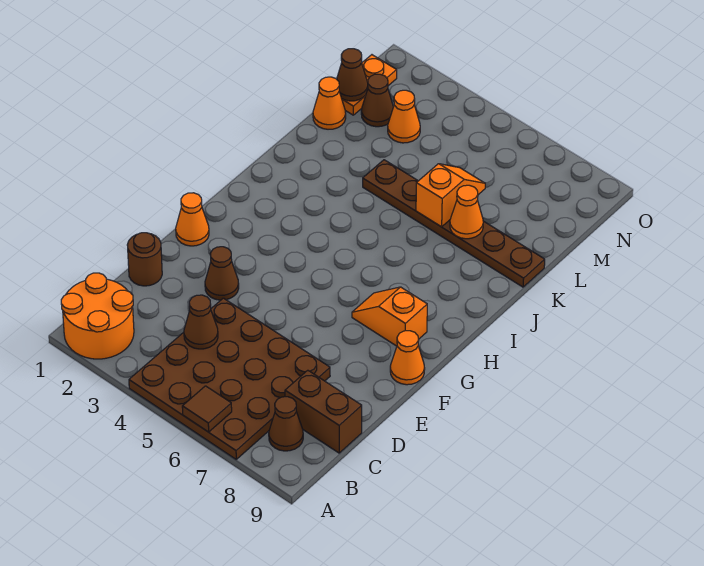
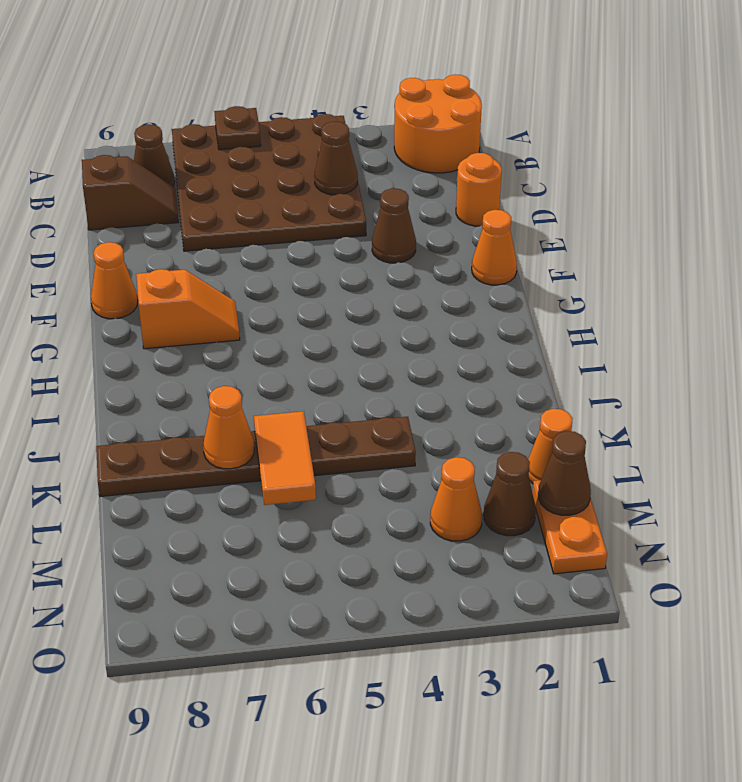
brown 1x1 tile [182,386,232,432] -> brown 1x1 plate [214,106,261,150]
brown 1x2 brick [285,370,362,453] -> brown 1x2 slope [82,155,178,230]
brown 1x1 round brick [127,233,162,286] -> orange 1x1 round brick [456,153,502,226]
orange 1x2 slope [416,164,485,227] -> orange 1x2 tile [254,411,316,505]

